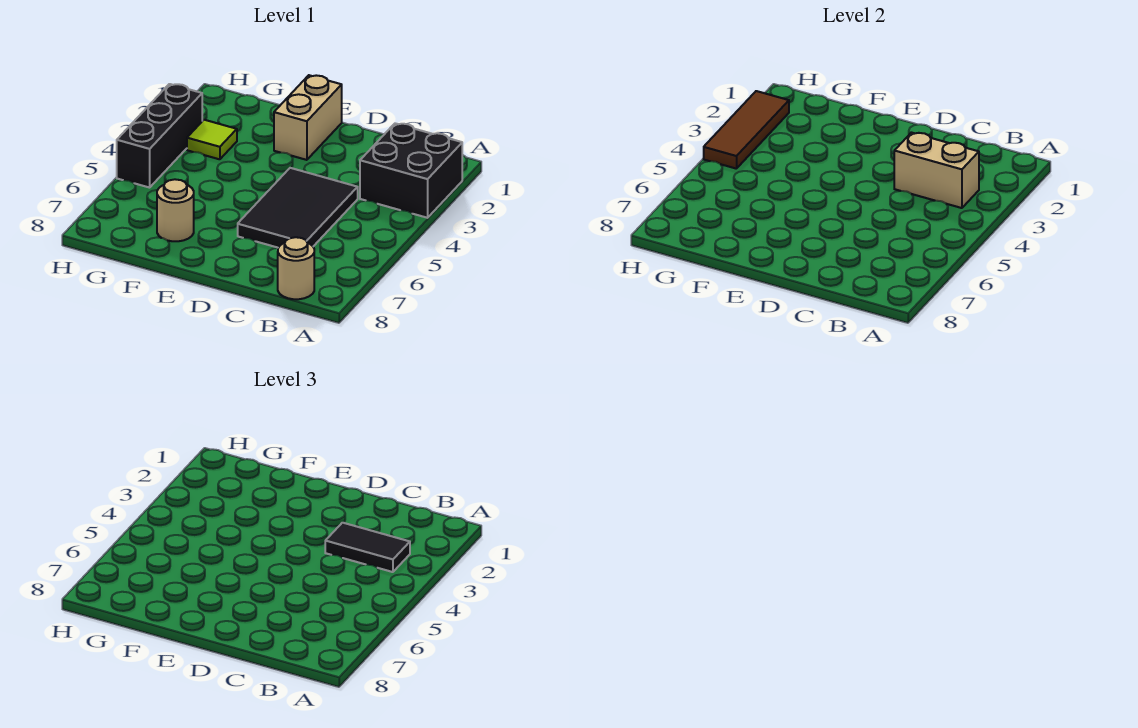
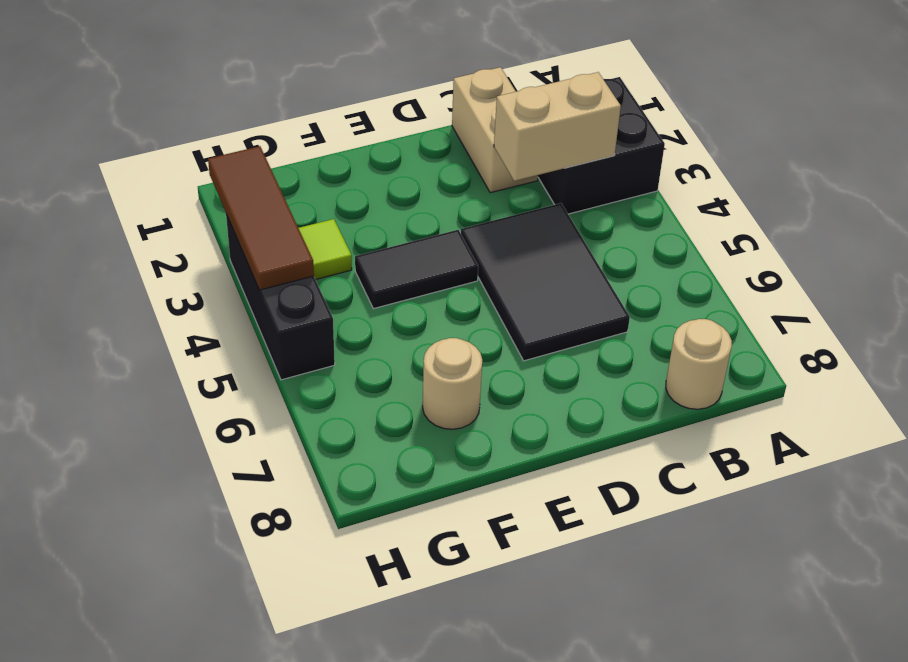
black 1x2 tile [325,523,410,572] -> black 1x2 tile moved to [355,230,478,309]
tan 1x2 brick [274,75,342,160] -> tan 1x2 brick moved to [452,67,538,193]

